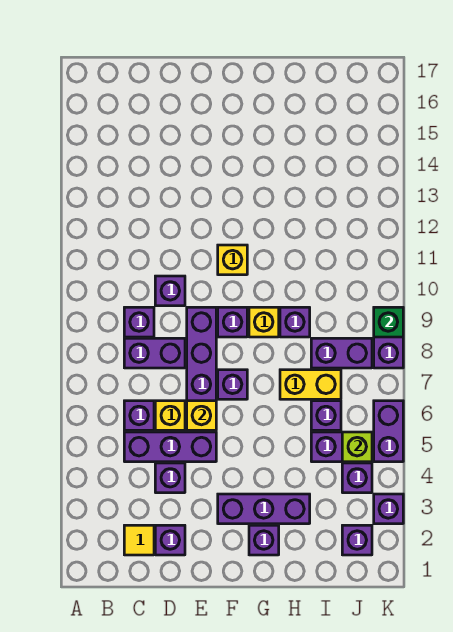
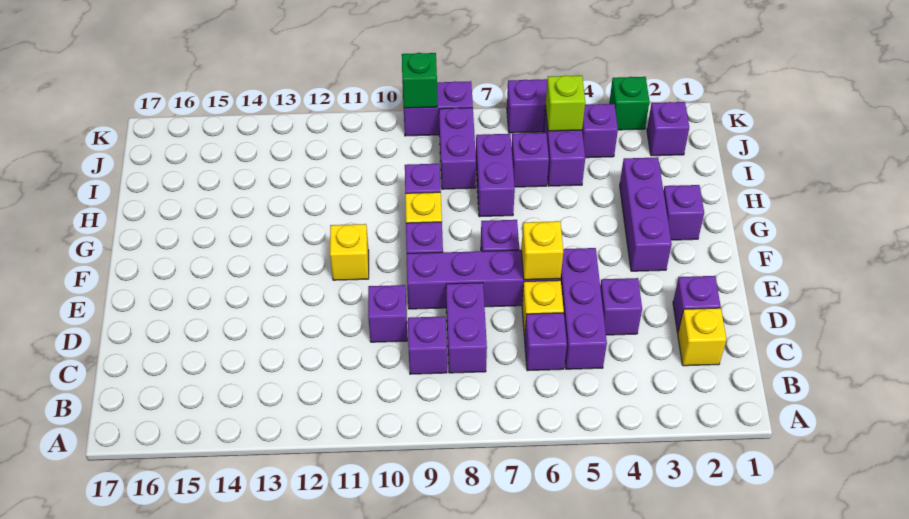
yellow 1x1 tile [124,525,154,555] -> yellow 1x1 brick [678,308,726,366]
yellow 1x2 brick [280,370,341,399] -> purple 1x2 brick [476,134,515,217]
purple 1x1 brick [374,494,403,524] -> green 1x1 brick [609,77,650,130]

